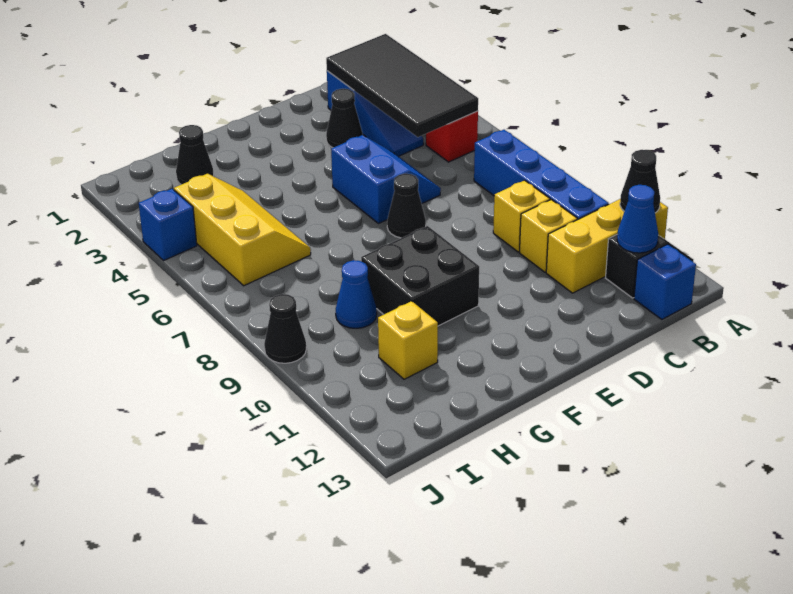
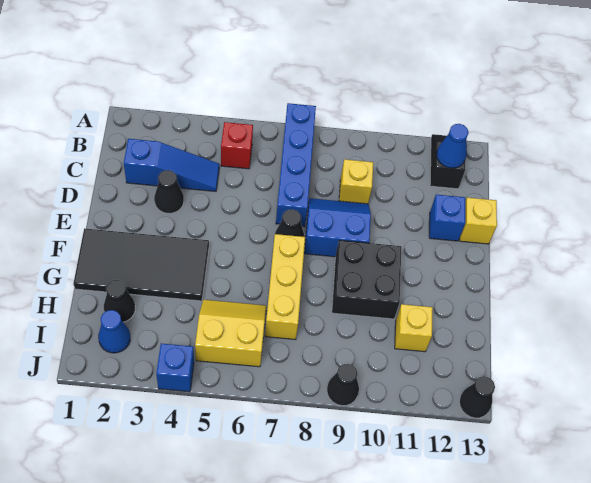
yellow 1x3 brick [546,199,668,293] -> yellow 1x3 brick moved to [265,234,305,340]
black 1x1 cone [620,150,660,213] -> black 1x1 cone moved to [459,376,495,418]
black 2x4 tile [326,34,478,137] -> black 2x4 tile moved to [73,228,209,301]
blue 1x4 brick [474,130,609,220] -> blue 1x4 brick turned to [276,103,316,227]
blue 1x1 brick [634,244,696,320] -> blue 1x1 brick moved to [429,195,465,241]
yellow 1x1 brick [519,200,577,272] -> yellow 1x1 brick moved to [460,198,497,244]
blue 2x2 slope [331,135,441,224] -> blue 2x2 slope moved to [304,198,371,257]
yellow 2x3 slope [174,174,311,286] -> yellow 2x2 slope [195,300,266,367]
blue 1x1 cone [336,260,377,328] -> blue 1x1 cone moved to [98,310,130,353]

